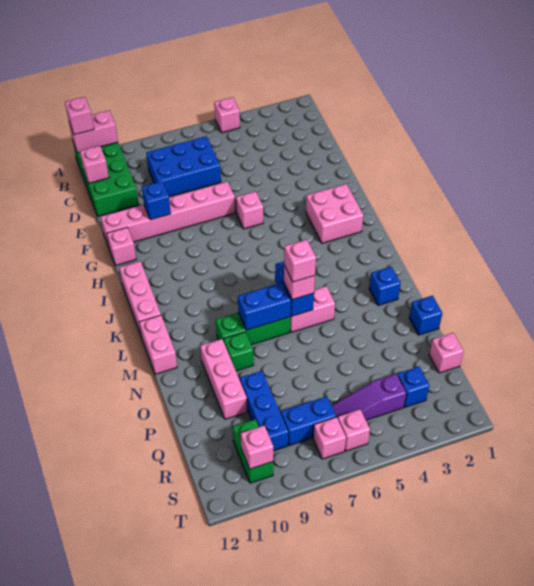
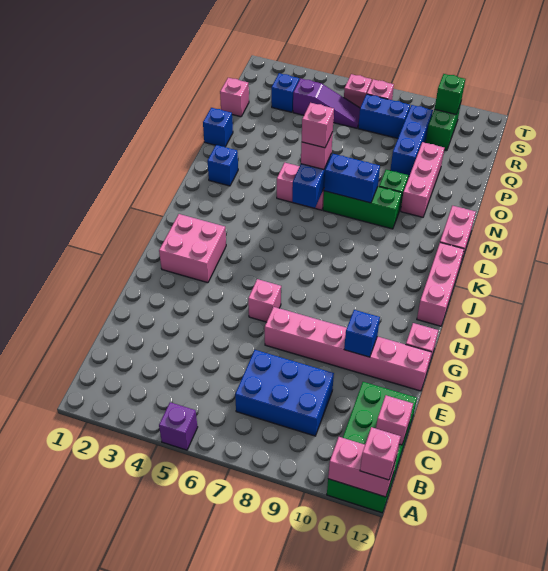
pink 1x1 brick [214,97,240,133] -> purple 1x1 brick [159,402,198,450]
pink 1x1 brick [241,426,273,469] -> green 1x1 brick [435,74,465,114]

